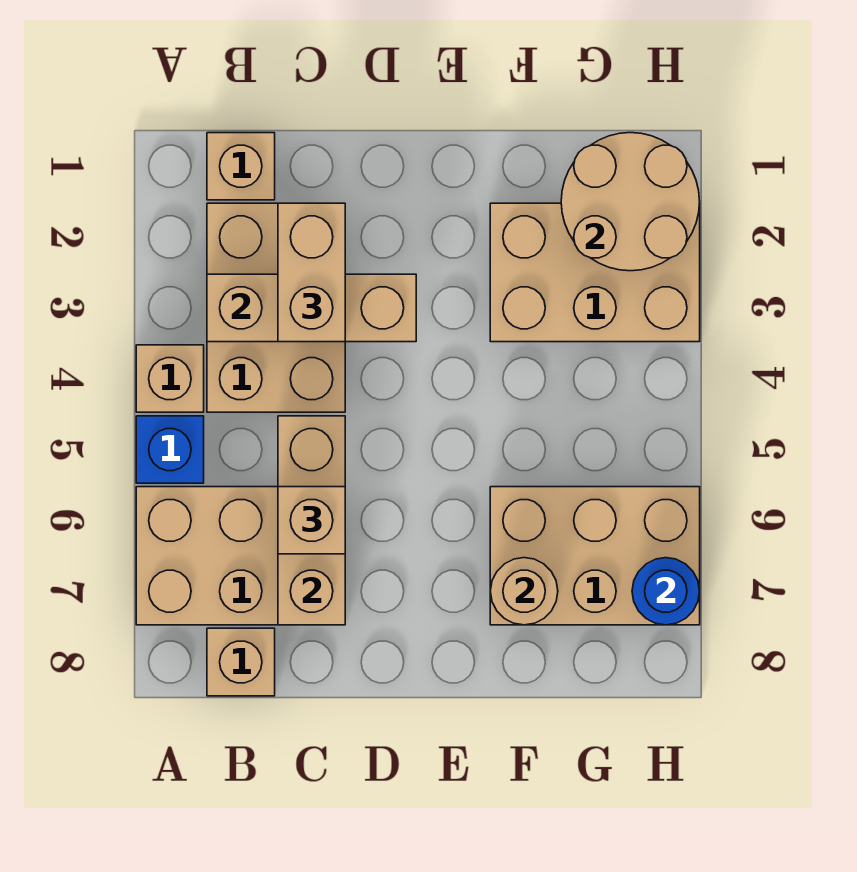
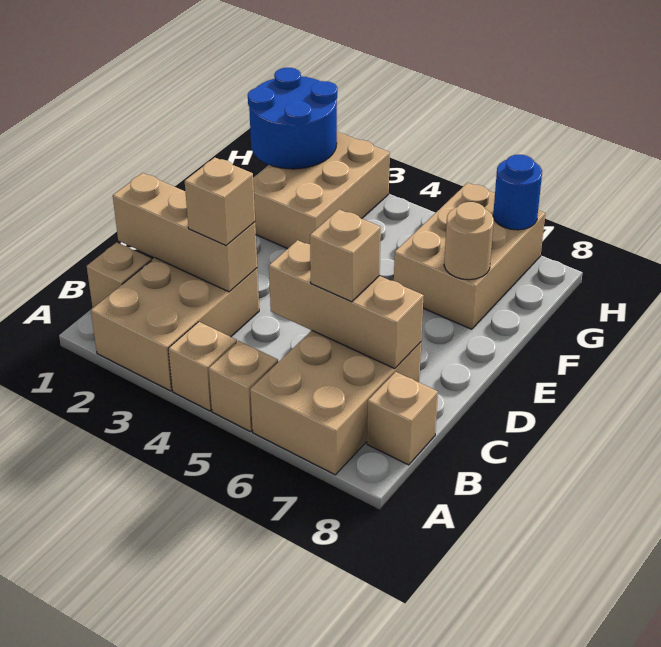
blue 1x1 brick [136,416,204,483] -> tan 1x1 brick [209,341,278,432]
tan 2x3 brick [207,203,345,412] -> tan 2x3 brick turned to [91,258,259,391]
tan 1x3 brick [207,274,416,342] -> tan 1x3 brick turned to [113,173,257,292]
tan 1x2 brick [278,203,345,342] -> tan 1x1 brick [185,157,255,245]
tan 2x2 round brick [561,133,700,271] -> blue 2x2 round brick [248,68,337,169]

